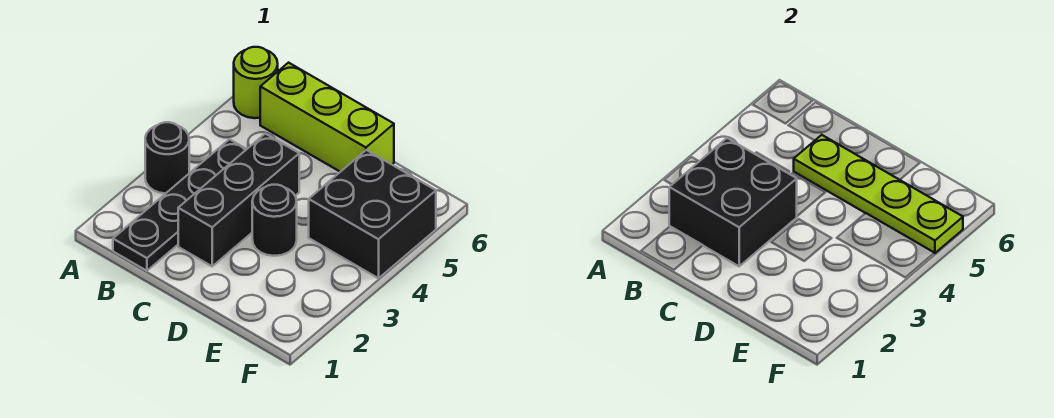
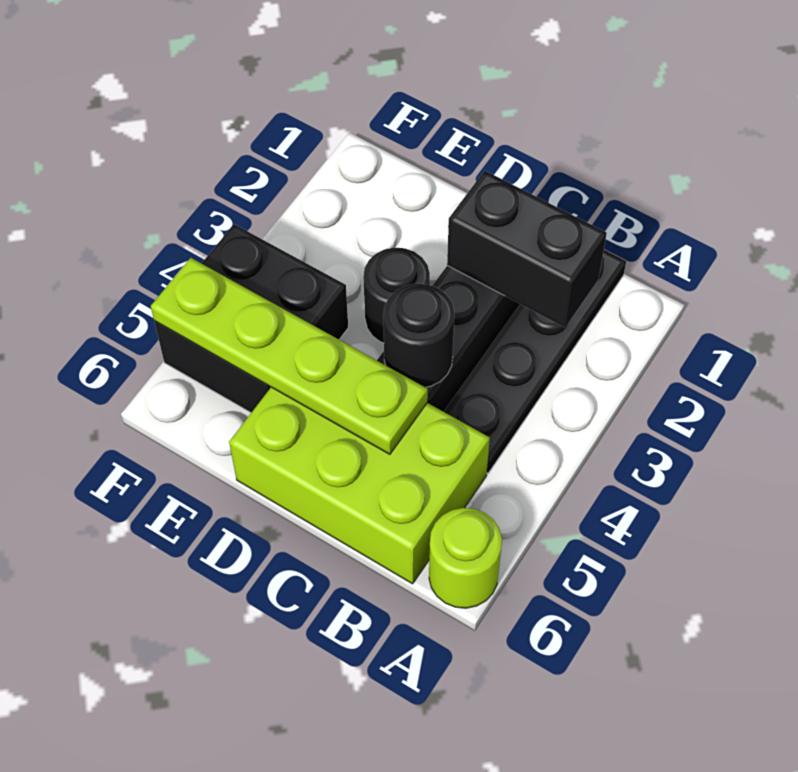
black 1x1 round brick [145,122,189,194] -> black 1x1 round brick moved to [383,284,455,387]
black 2x2 brick [669,138,797,266] -> black 1x2 brick [447,171,607,327]
lime 1x3 brick [260,63,394,172] -> lime 2x3 brick [229,387,490,584]

